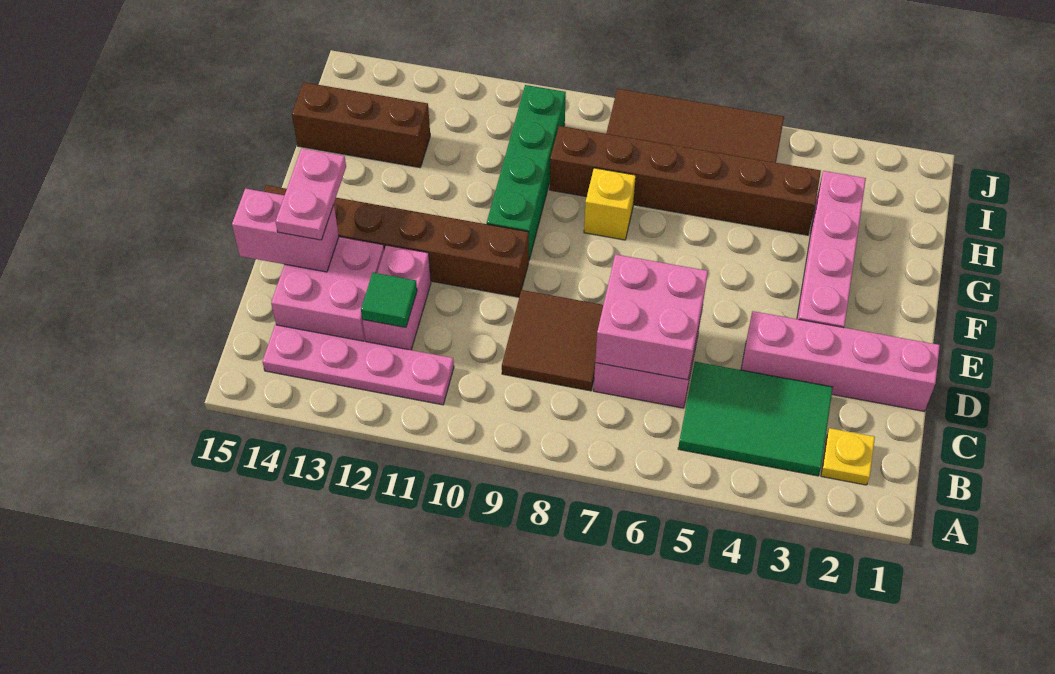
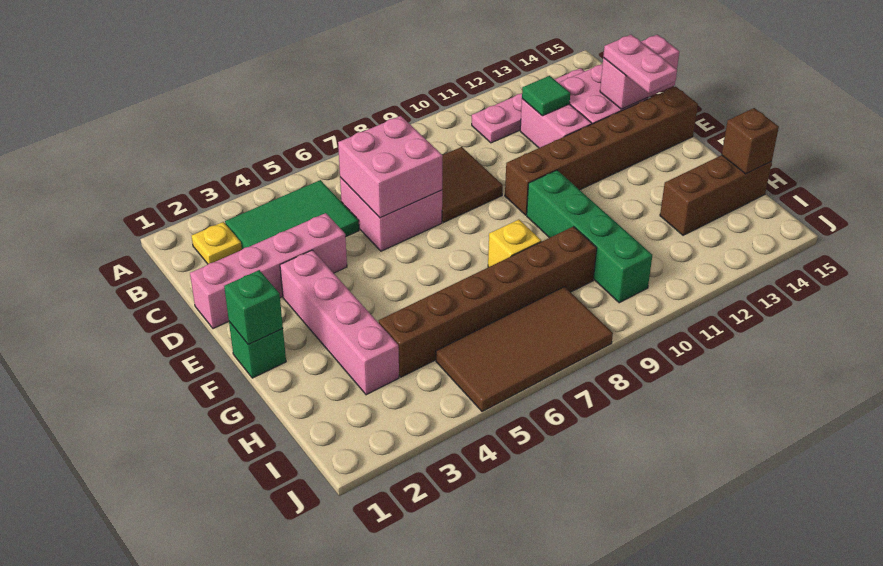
none -> green 1x1 brick [229,322,286,378]
none -> green 1x1 brick [224,270,283,344]
none -> brown 1x1 brick [722,108,779,174]

